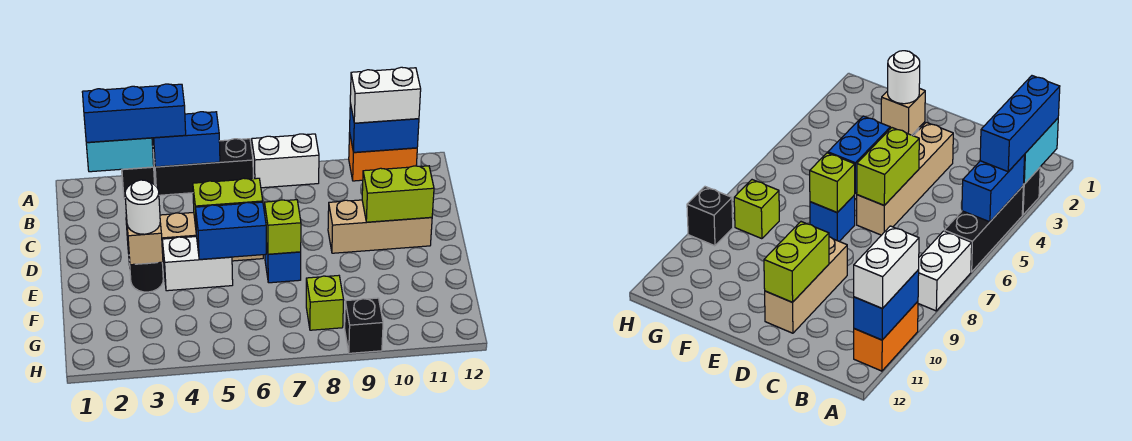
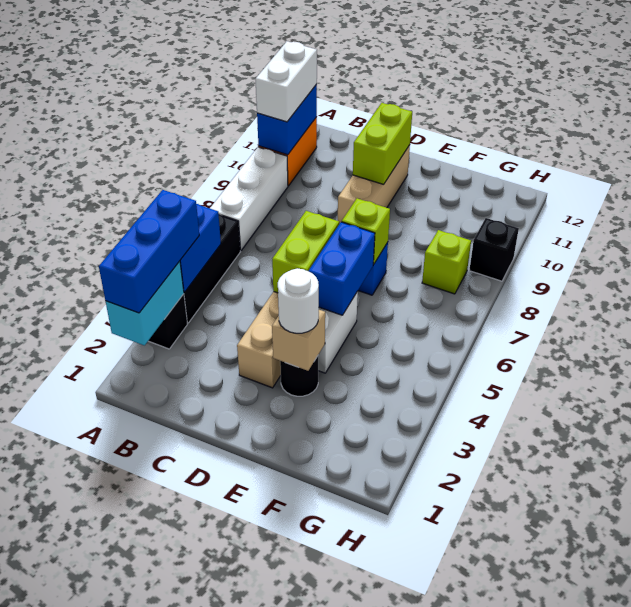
white 1x2 brick [252,134,319,188] -> white 1x3 brick [210,147,288,251]

